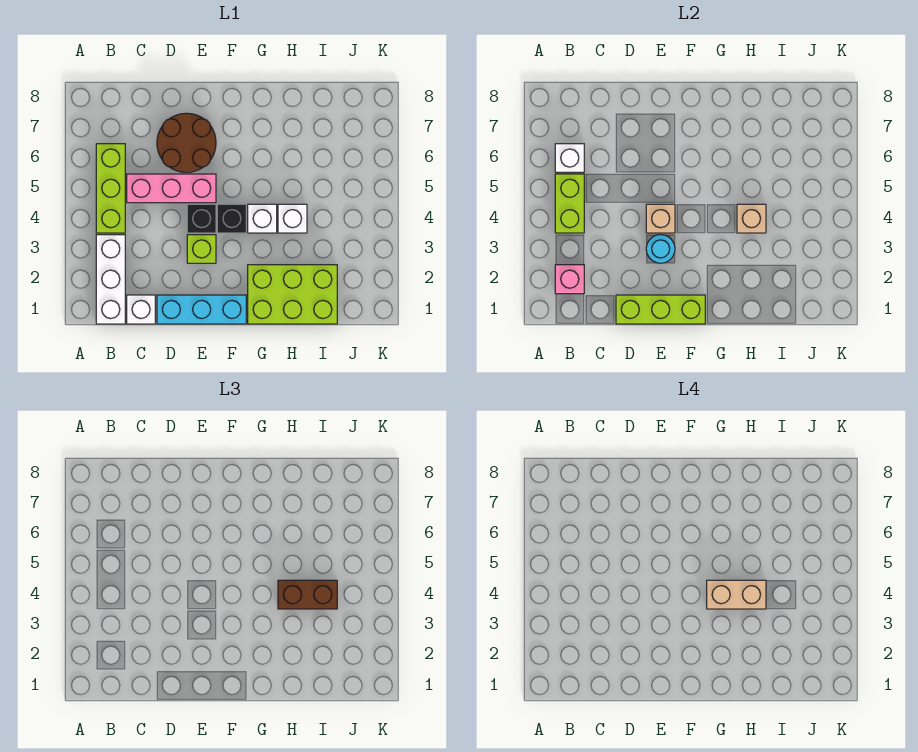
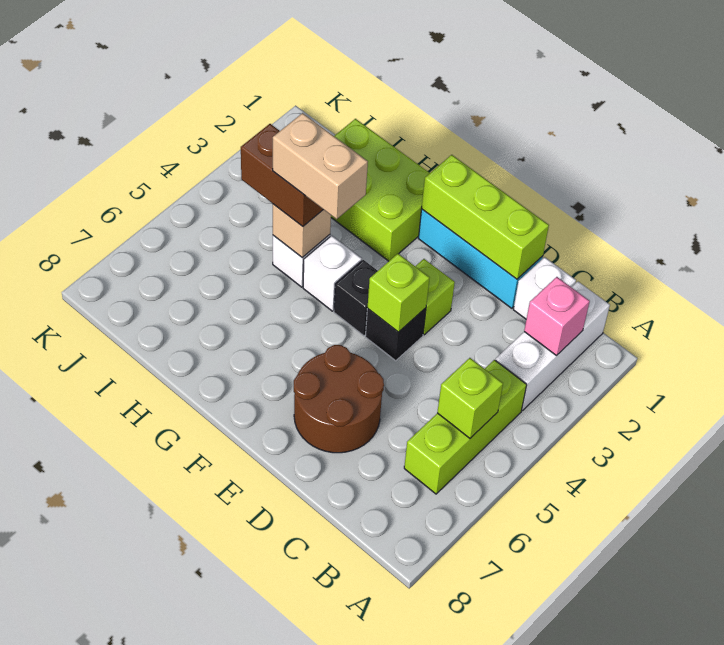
lime 1x2 brick [555,174,584,233] -> lime 1x1 brick [437,358,503,438]
white 1x1 brick [555,144,584,172] -> none
pink 1x3 brick [127,174,216,203] -> none
cyan 1x1 round brick [646,235,675,263] -> none
tan 1x1 brick [646,204,675,233] -> lime 1x1 brick [367,254,429,332]

